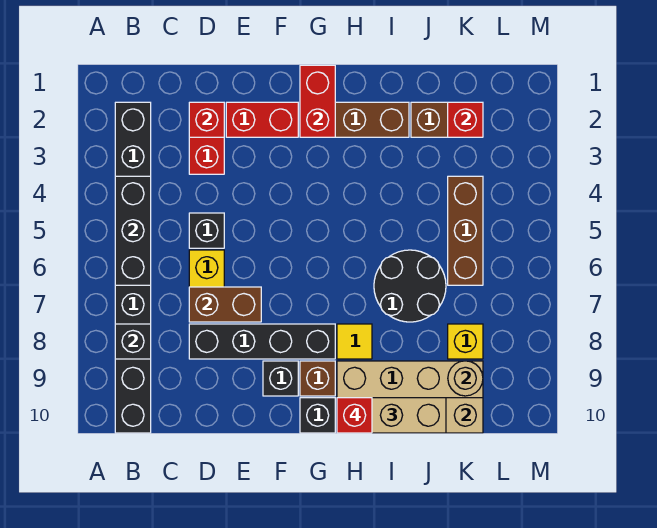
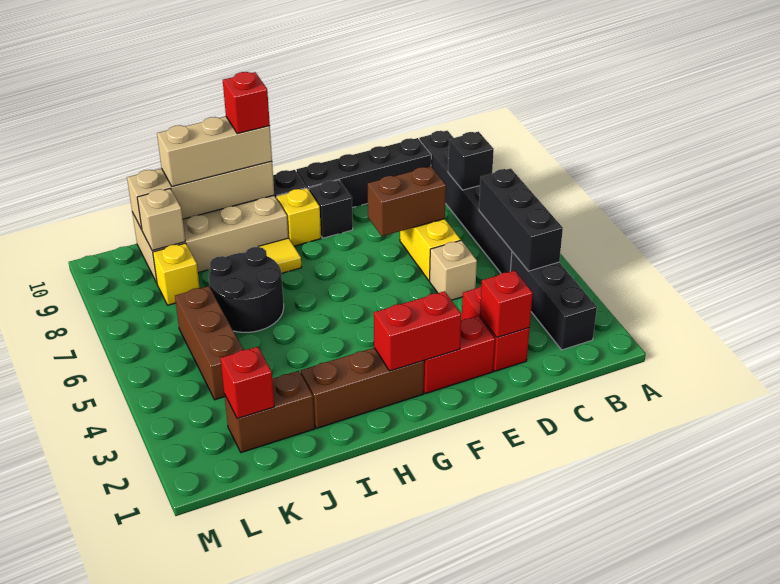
black 1x1 brick [189,213,224,248] -> tan 1x1 brick [430,240,477,300]
black 1x4 brick [189,324,335,359] -> black 1x4 brick moved to [297,138,431,208]
red 1x2 brick [300,65,335,137] -> red 1x2 brick turned to [374,291,462,371]
brown 1x1 brick [300,361,335,396] -> yellow 1x1 brick [276,188,321,246]
tan 1x1 round brick [448,361,483,396] -> tan 1x1 brick [137,188,185,251]

